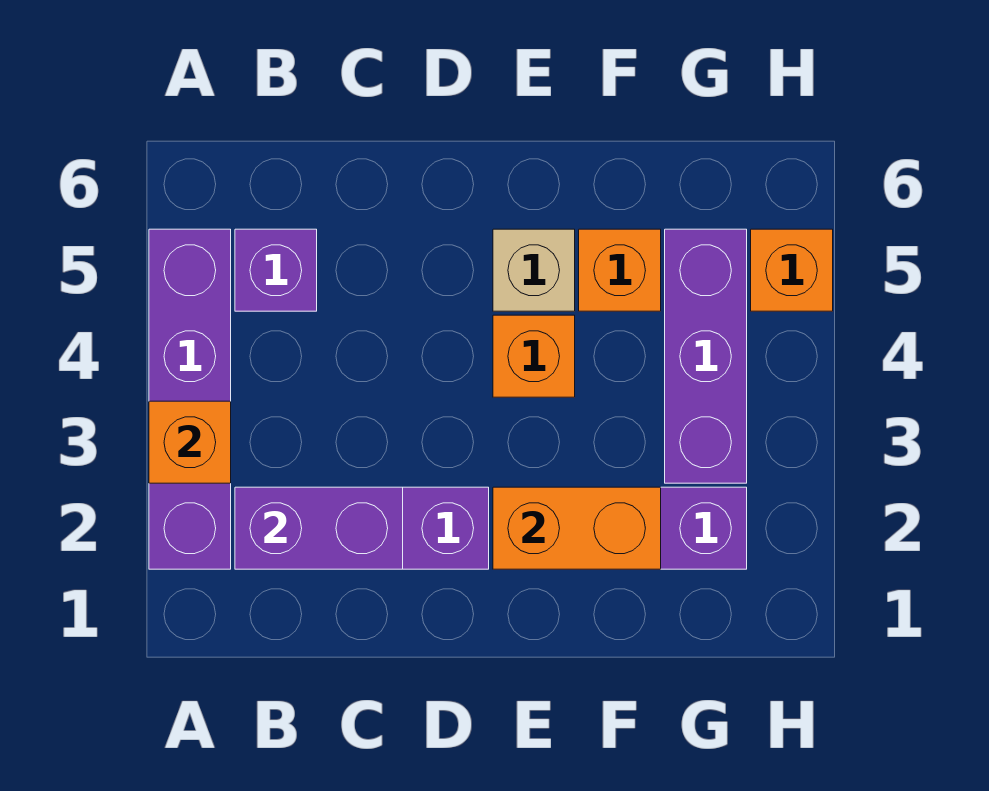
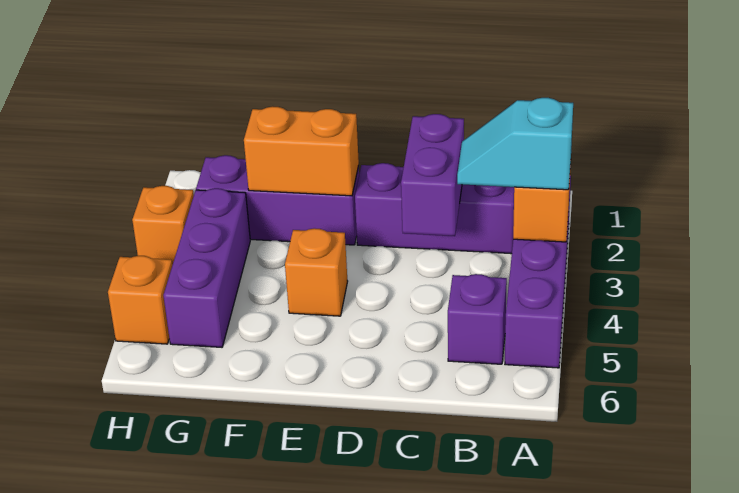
none -> cyan 1x2 slope [457,98,573,190]
purple 1x2 brick [235,487,403,569] -> purple 1x2 brick turned to [401,114,464,236]
tan 1x1 brick [493,229,575,311] -> none
orange 1x1 brick [579,229,661,311] -> orange 1x1 brick moved to [132,186,194,265]

